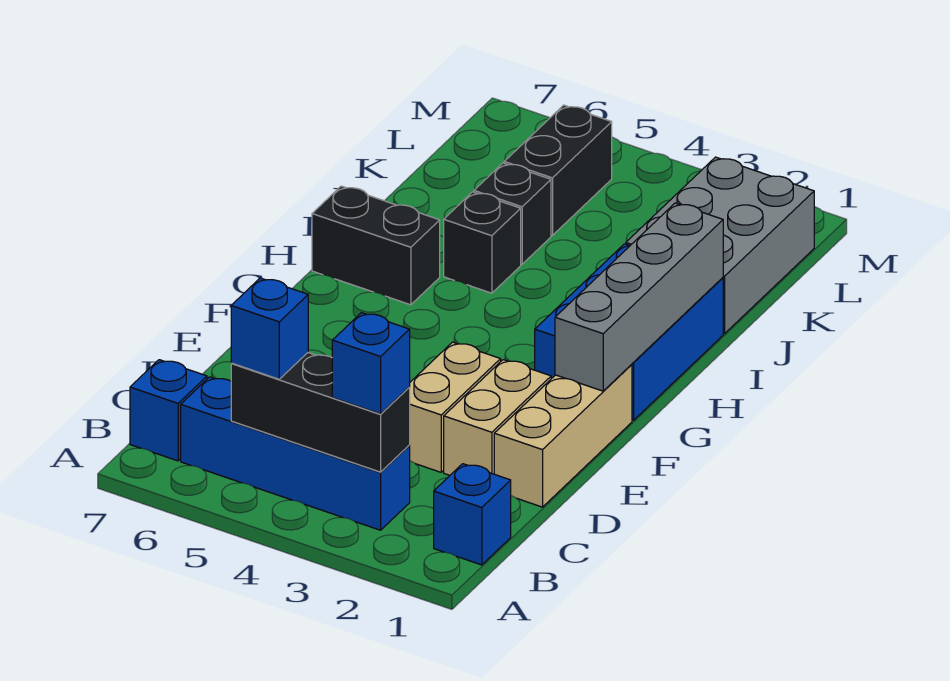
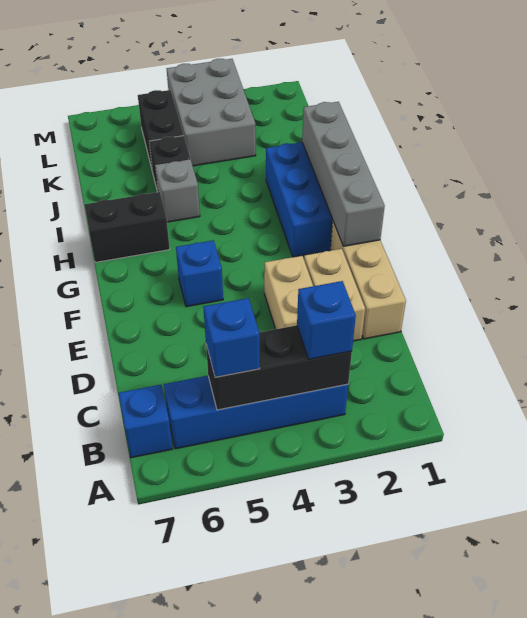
blue 1x1 brick [434,464,511,565] -> blue 1x1 brick moved to [176,240,223,307]
black 1x1 brick [444,192,521,293] -> grey 1x1 brick [155,160,200,222]
grey 2x3 brick [626,157,814,334] -> grey 2x3 brick moved to [167,59,256,166]

